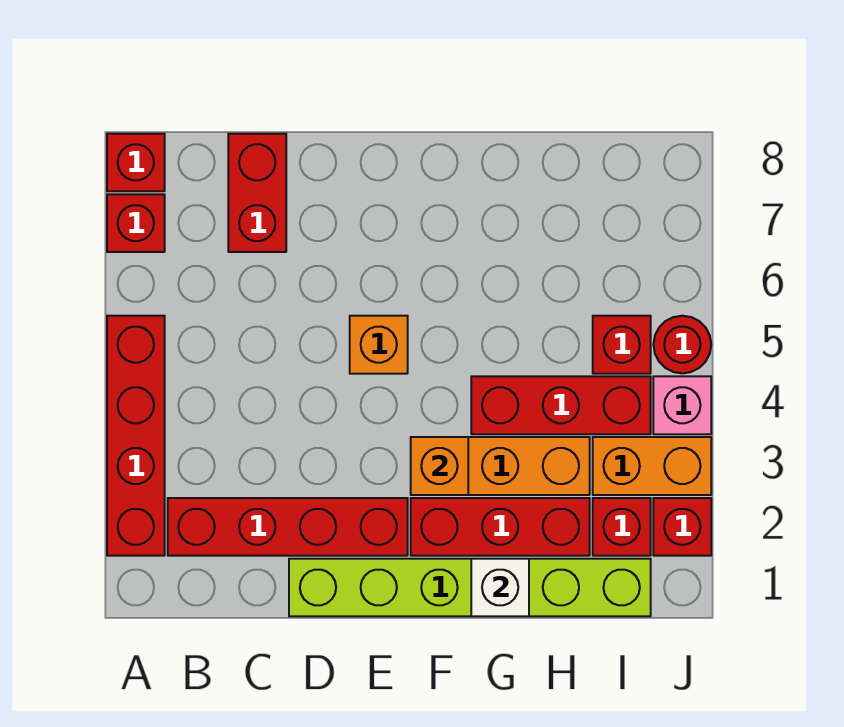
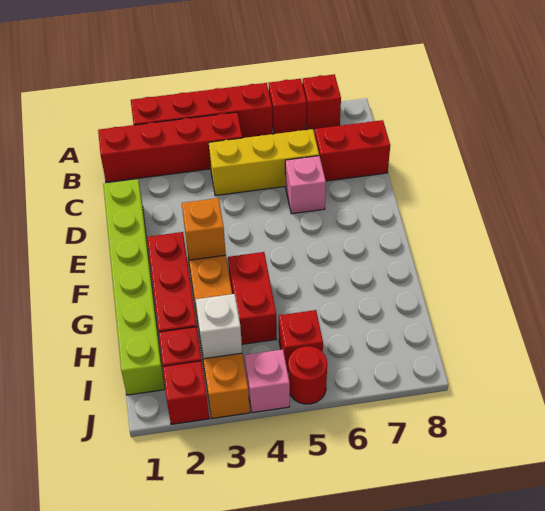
red 1x1 brick [107,134,165,191] -> red 1x1 brick moved to [268,79,307,134]
red 1x4 brick [168,498,408,556] -> red 1x4 brick turned to [98,112,242,182]
none -> yellow 1x3 brick [209,129,319,196]
none -> pink 1x1 brick [285,156,326,214]
orange 1x1 brick [350,316,408,374] -> none
white 1x1 brick [471,559,529,616] -> white 1x1 brick moved to [196,294,242,359]
red 1x3 brick [471,376,651,434] -> red 1x2 brick [228,252,277,344]

